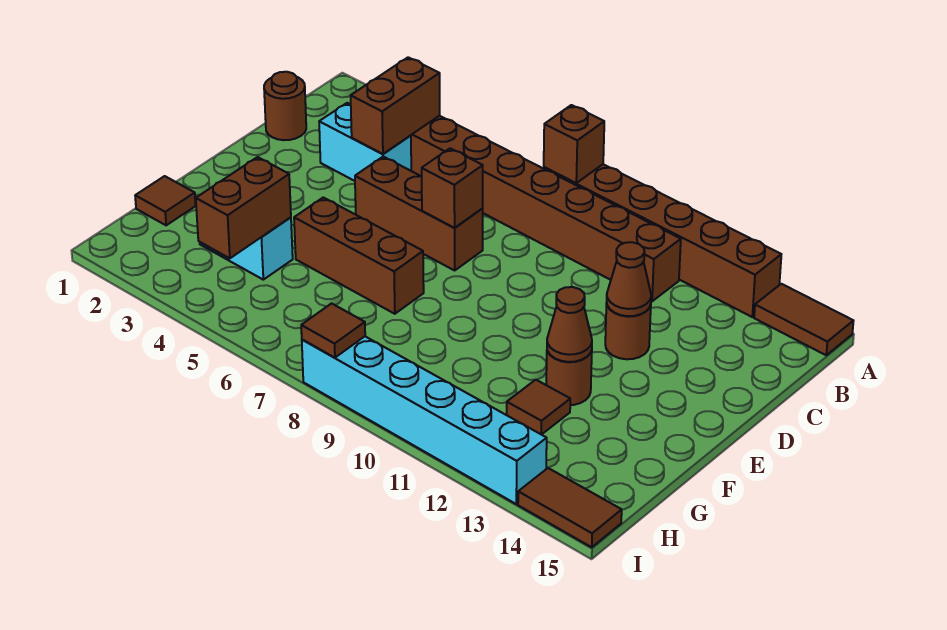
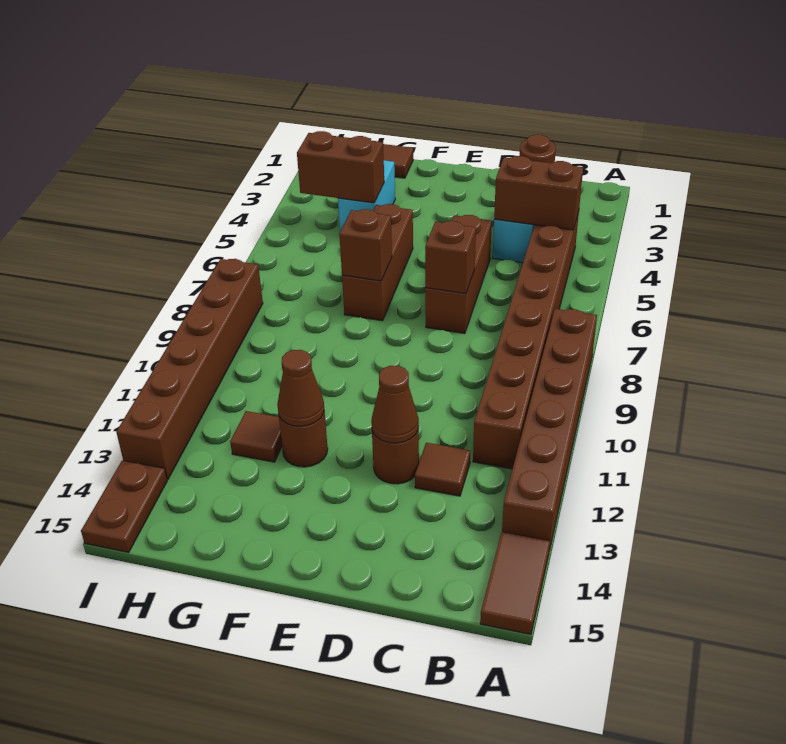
brown 1x1 brick [544,105,604,183] -> brown 1x1 brick moved to [339,209,392,281]
cyan 1x6 brick [302,337,547,504] -> brown 1x6 brick [116,259,263,479]
brown 1x1 tile [301,303,365,358] -> brown 1x1 tile moved to [415,443,470,496]
brown 1x2 tile [518,468,622,547] -> brown 1x2 plate [81,461,167,552]

